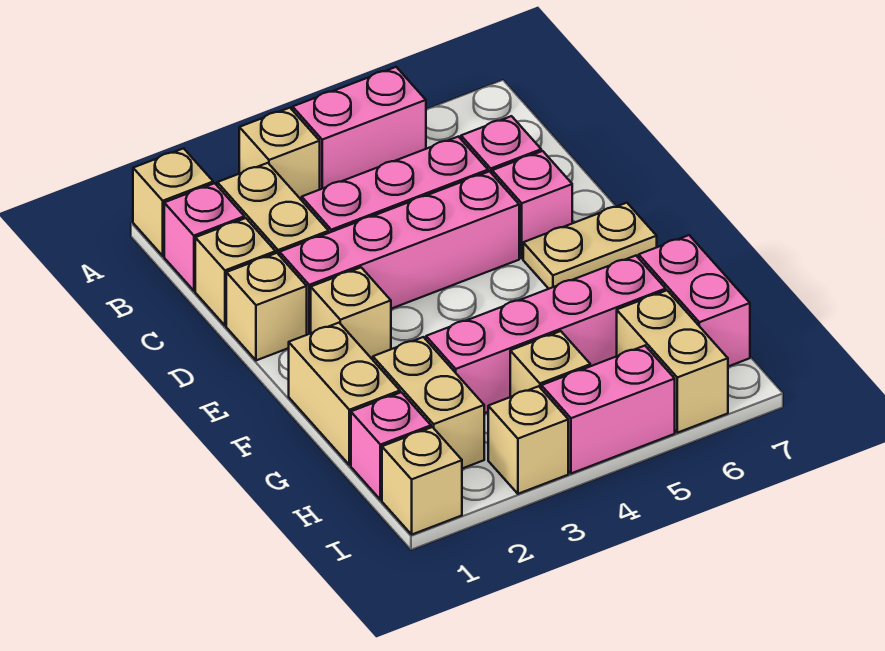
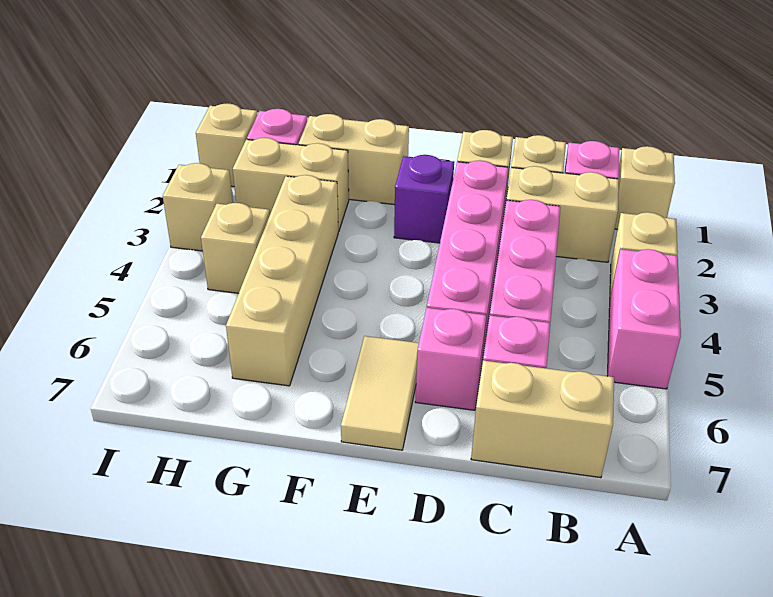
tan 1x1 brick [311,268,391,360] -> purple 1x1 brick [394,155,454,243]
tan 1x2 plate [523,203,657,289] -> tan 1x2 tile [341,336,419,450]
pink 1x4 brick [426,256,666,413] -> tan 1x4 brick [226,175,338,386]
pink 1x2 brick [639,235,750,366] -> none
tan 1x2 brick [617,290,728,433] -> tan 1x2 brick moved to [471,360,614,478]
pink 1x2 brick [541,346,675,473] -> none

